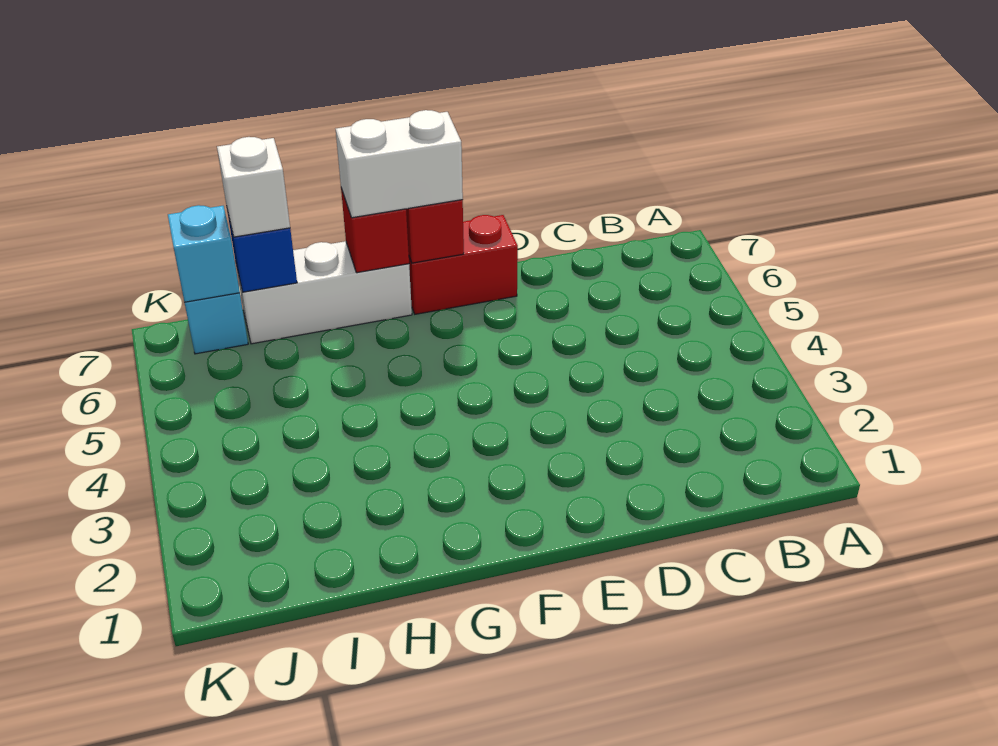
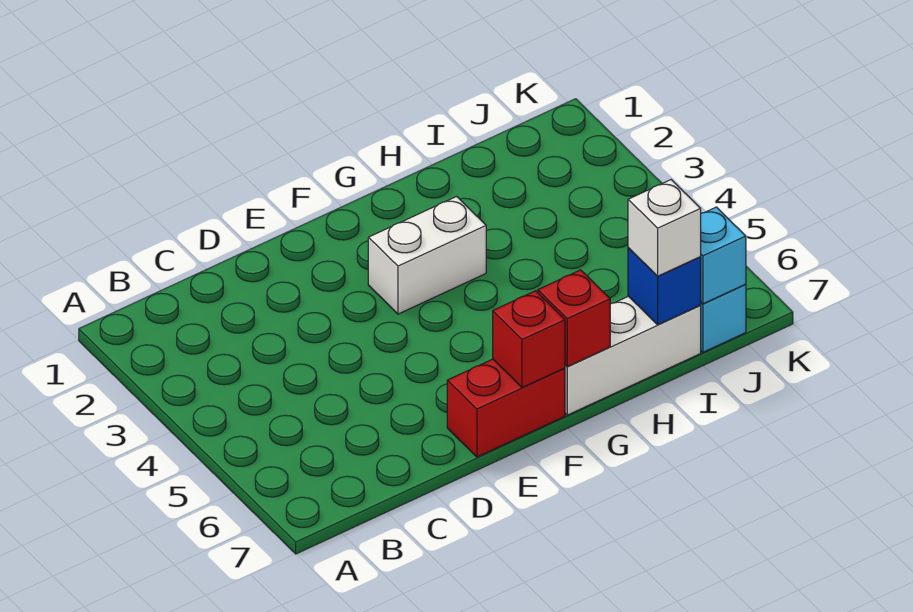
white 1x2 brick [336,110,463,218] -> white 1x2 brick moved to [368,197,486,314]

